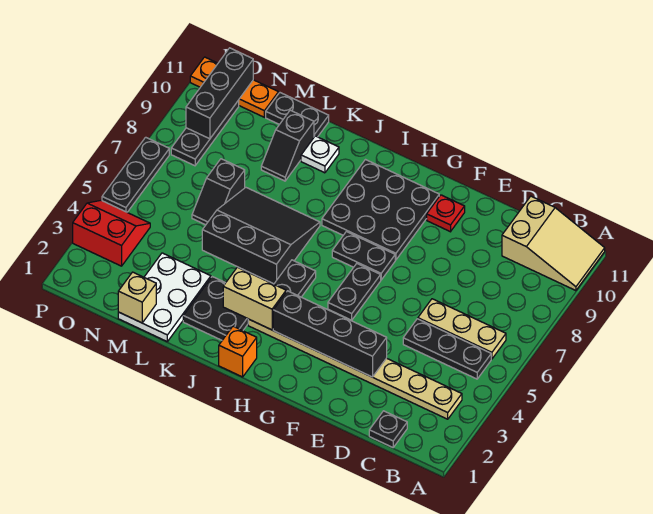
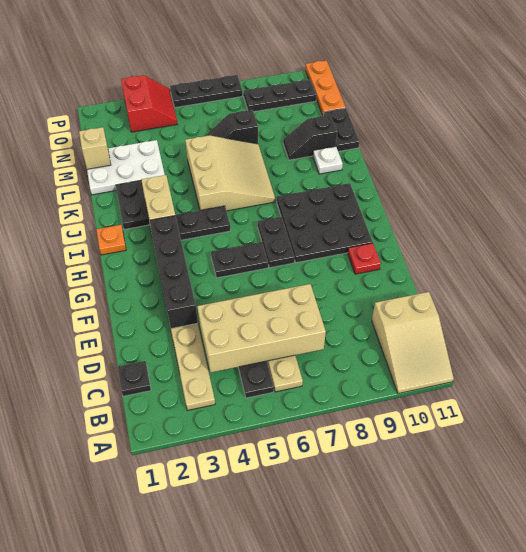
none -> tan 2x4 brick [197,284,326,373]
orange 1x1 brick [219,326,257,377] -> orange 1x1 plate [96,225,126,255]
black 3x3 slope [202,188,320,284] -> tan 3x3 slope [185,135,275,211]
black 1x3 brick [186,48,253,139] -> none

